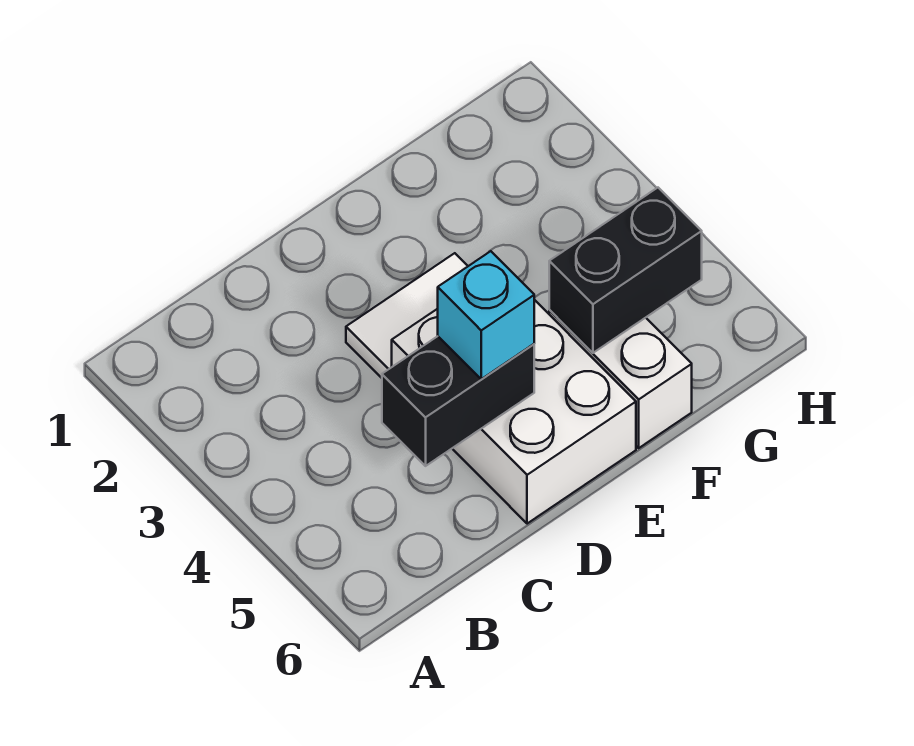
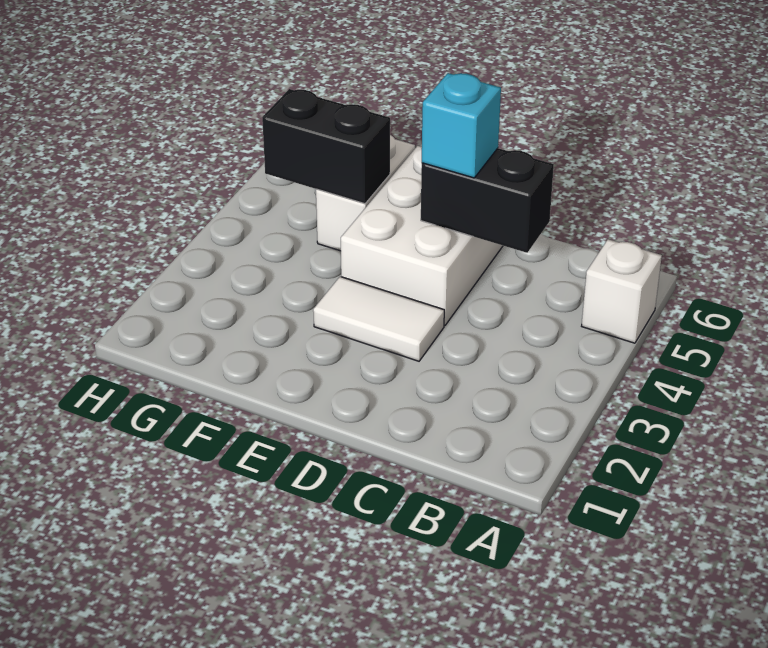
none -> white 1x1 brick [582,239,662,343]

